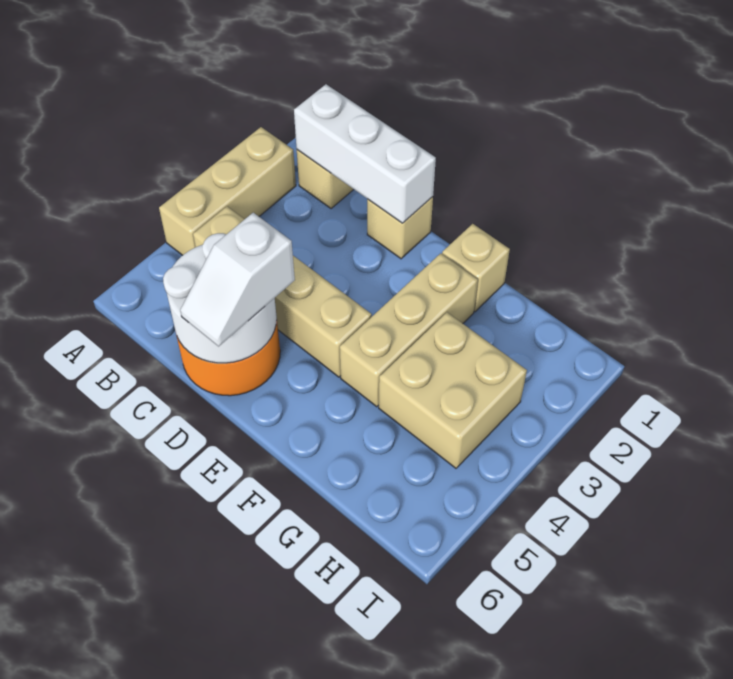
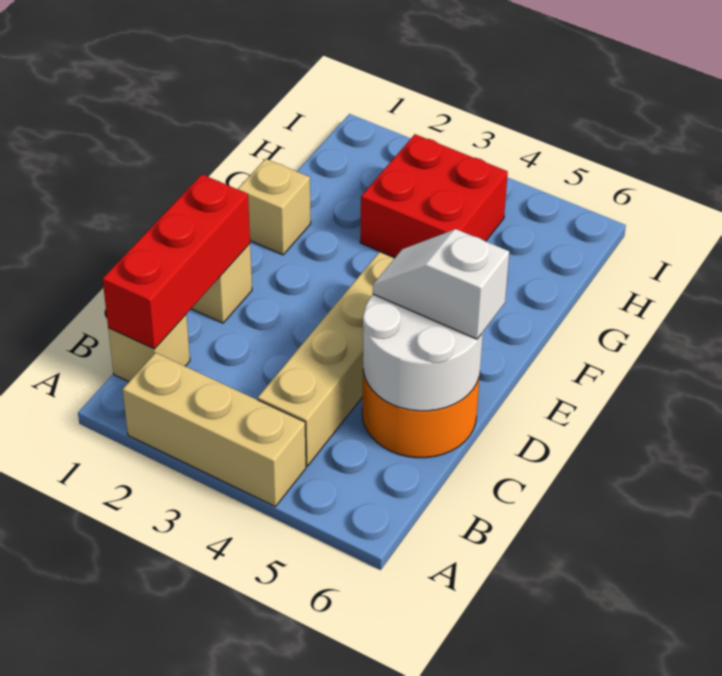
white 1x3 brick [294,84,436,223] -> red 1x3 brick [103,174,250,349]
white 1x2 slope [180,213,295,346] -> white 1x2 slope turned to [373,229,509,339]
tan 1x3 brick [340,253,478,407] -> none
tan 2x2 brick [379,312,527,468] -> red 2x2 brick [360,134,508,258]

